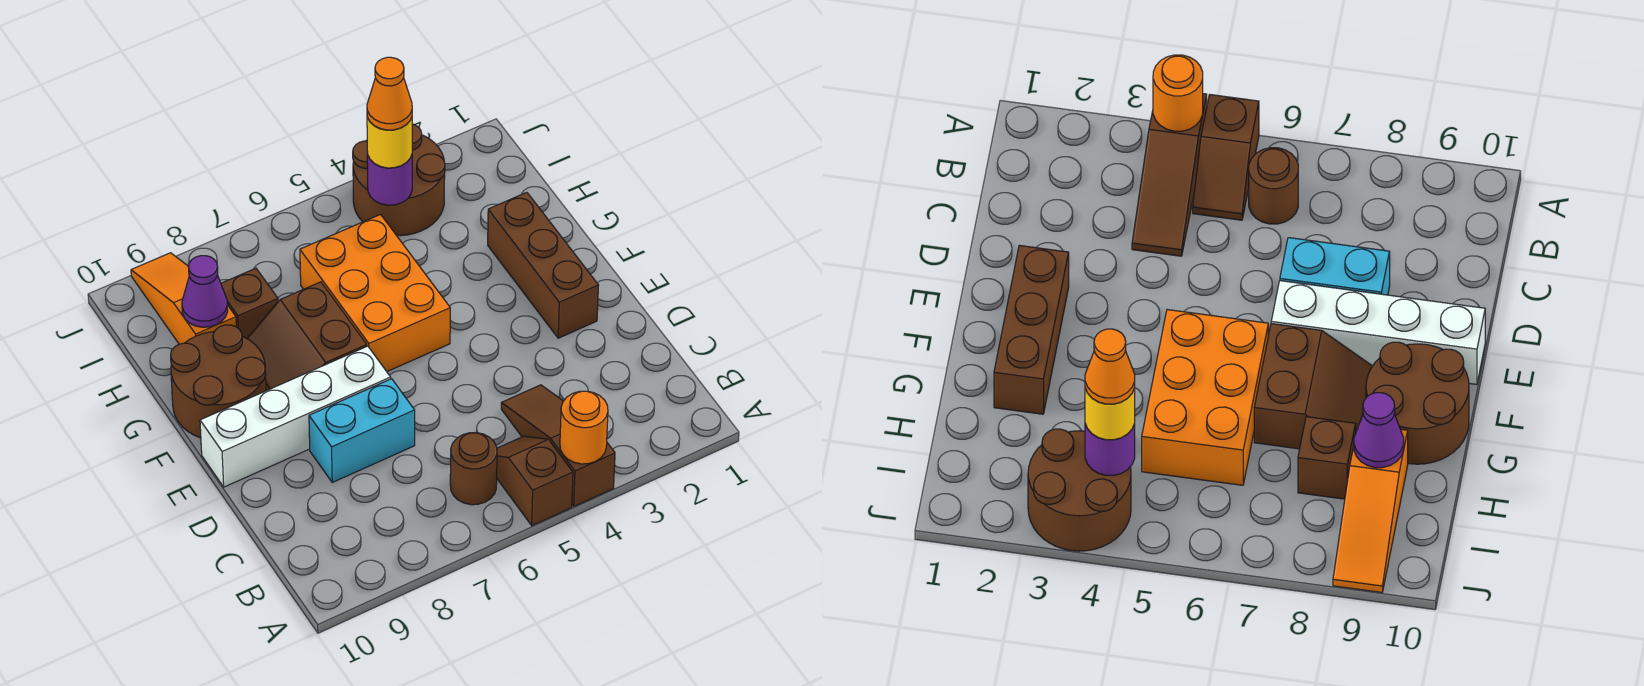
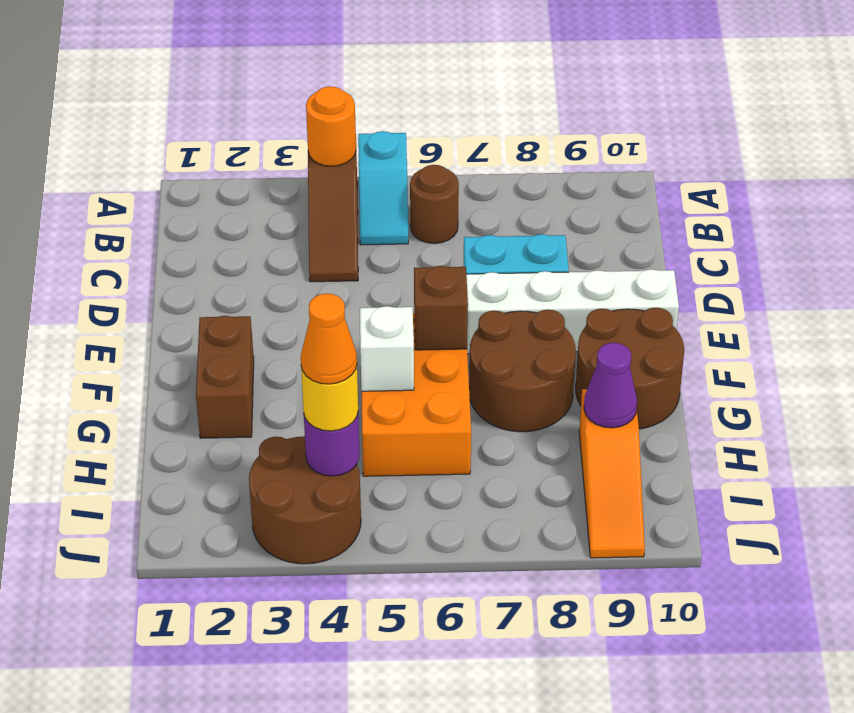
brown 1x2 slope [497,436,573,526] -> cyan 1x2 slope [358,131,408,245]
brown 1x3 brick [488,192,599,338] -> brown 1x2 brick [196,316,254,438]
brown 2x2 slope [247,282,367,390] -> brown 2x2 round brick [469,310,576,432]
none -> white 1x1 brick [360,306,414,391]
brown 1x1 brick [221,268,278,338] -> brown 1x1 brick moved to [414,266,468,350]

